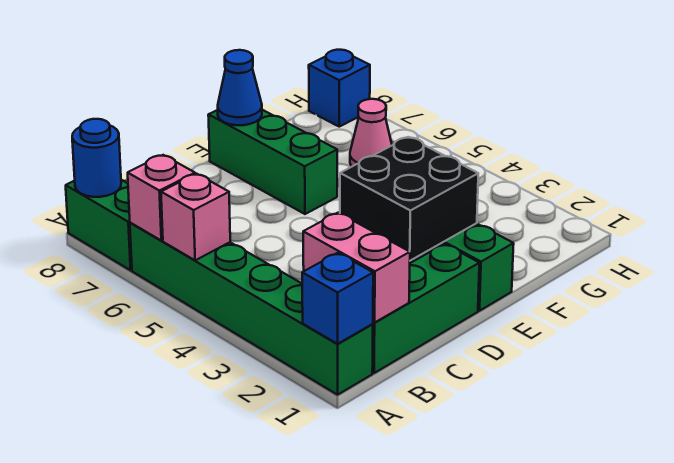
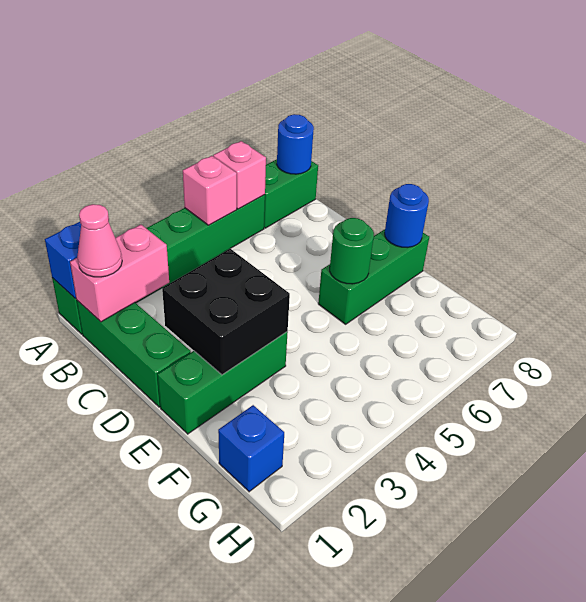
none -> green 1x1 round brick [330,218,374,284]
blue 1x1 cone [218,50,262,125] -> blue 1x1 round brick [385,184,429,248]
pink 1x1 cone [350,99,392,166] -> pink 1x1 cone moved to [77,204,122,277]
blue 1x1 brick [309,50,370,127] -> blue 1x1 brick moved to [218,405,284,492]

